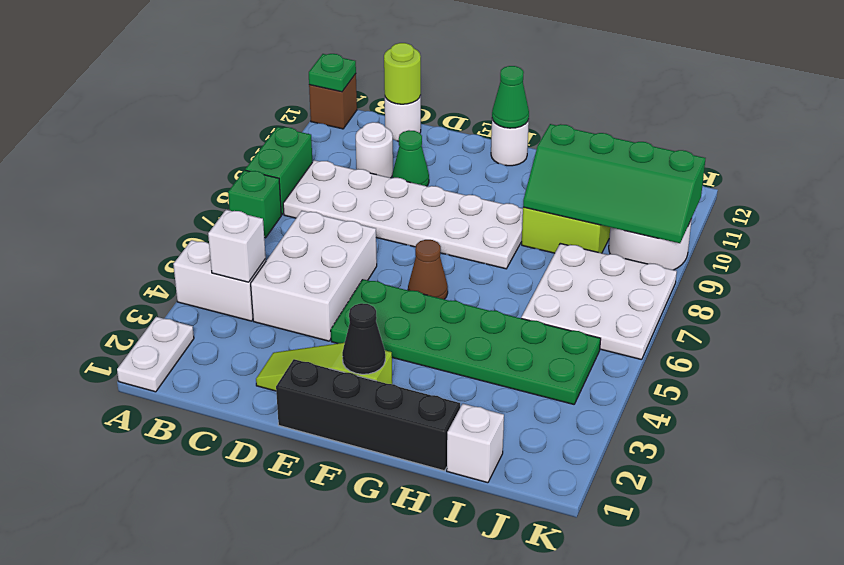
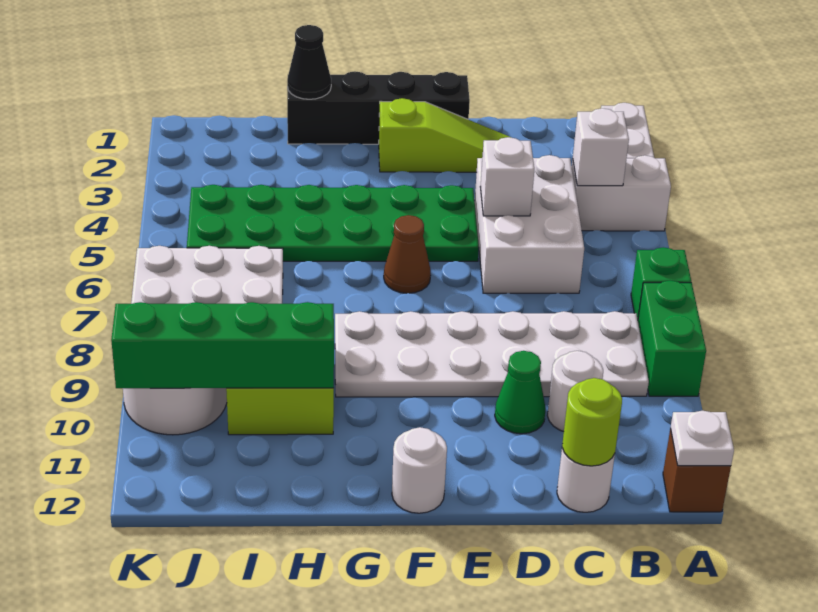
green 1x1 plate [309,54,356,92] -> white 1x1 plate [670,410,734,466]
black 1x1 cone [342,303,385,374] -> black 1x1 cone moved to [287,25,331,99]
green 1x1 cone [492,66,529,128] -> none
white 1x1 brick [447,404,504,483] -> white 1x1 brick moved to [480,137,534,216]

